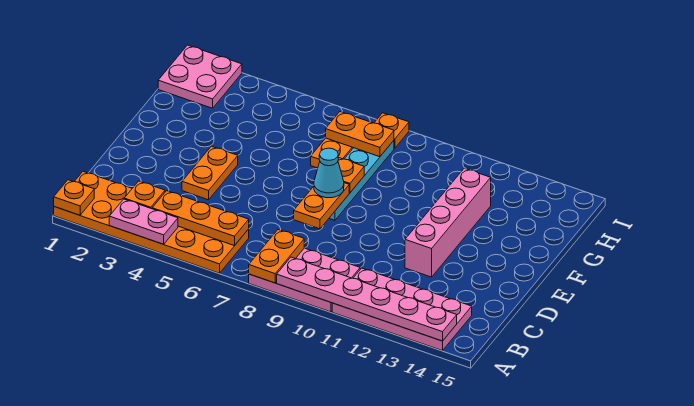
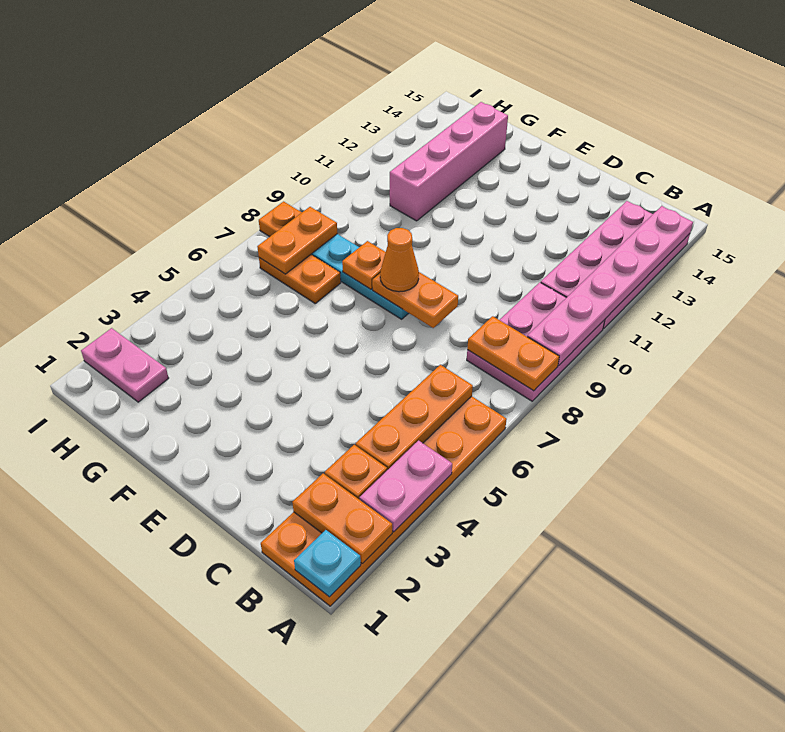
orange 1x1 plate [54,180,94,215] -> cyan 1x1 plate [294,530,361,597]
orange 1x2 plate [182,146,238,200] -> orange 1x2 plate moved to [292,474,392,564]
pink 1x4 brick [405,168,491,277] -> pink 1x4 brick turned to [390,102,508,221]
cyan 1x1 cone [314,148,344,198] -> orange 1x1 cone [380,228,419,292]
pink 2x2 plate [158,45,242,108] -> pink 1x2 plate [81,328,169,402]

